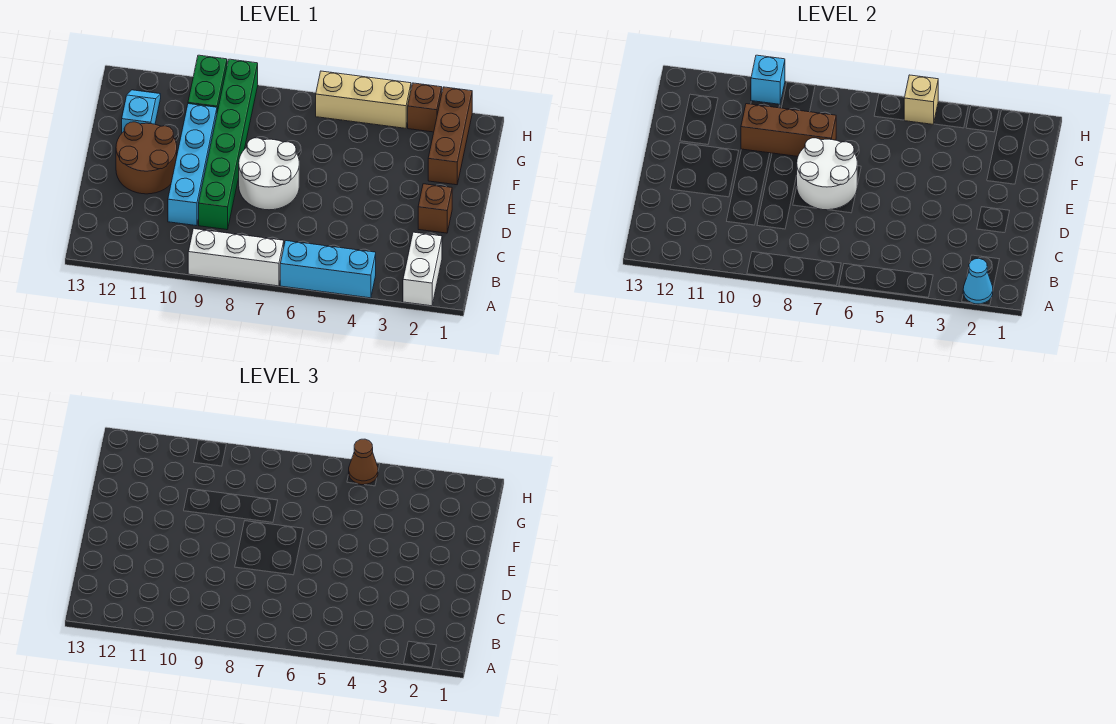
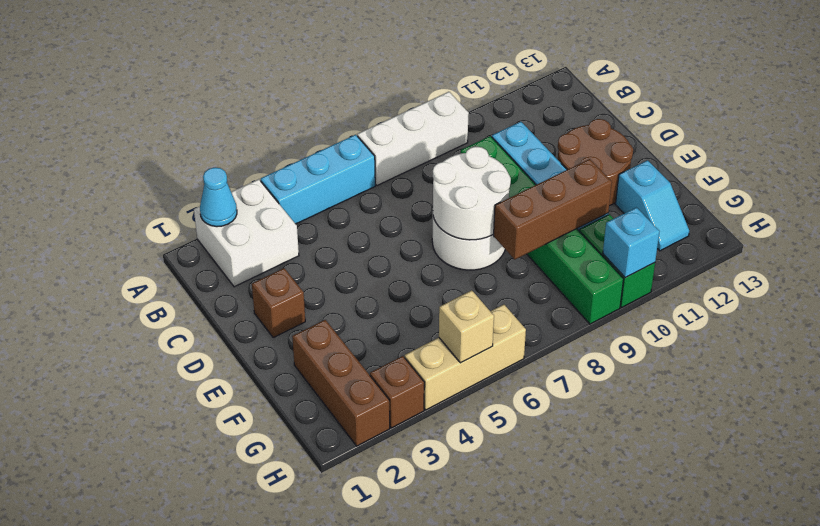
white 1x2 brick [403,232,442,306] -> white 2x2 brick [194,179,299,287]
brown 1x1 cone [349,439,378,485] -> none

